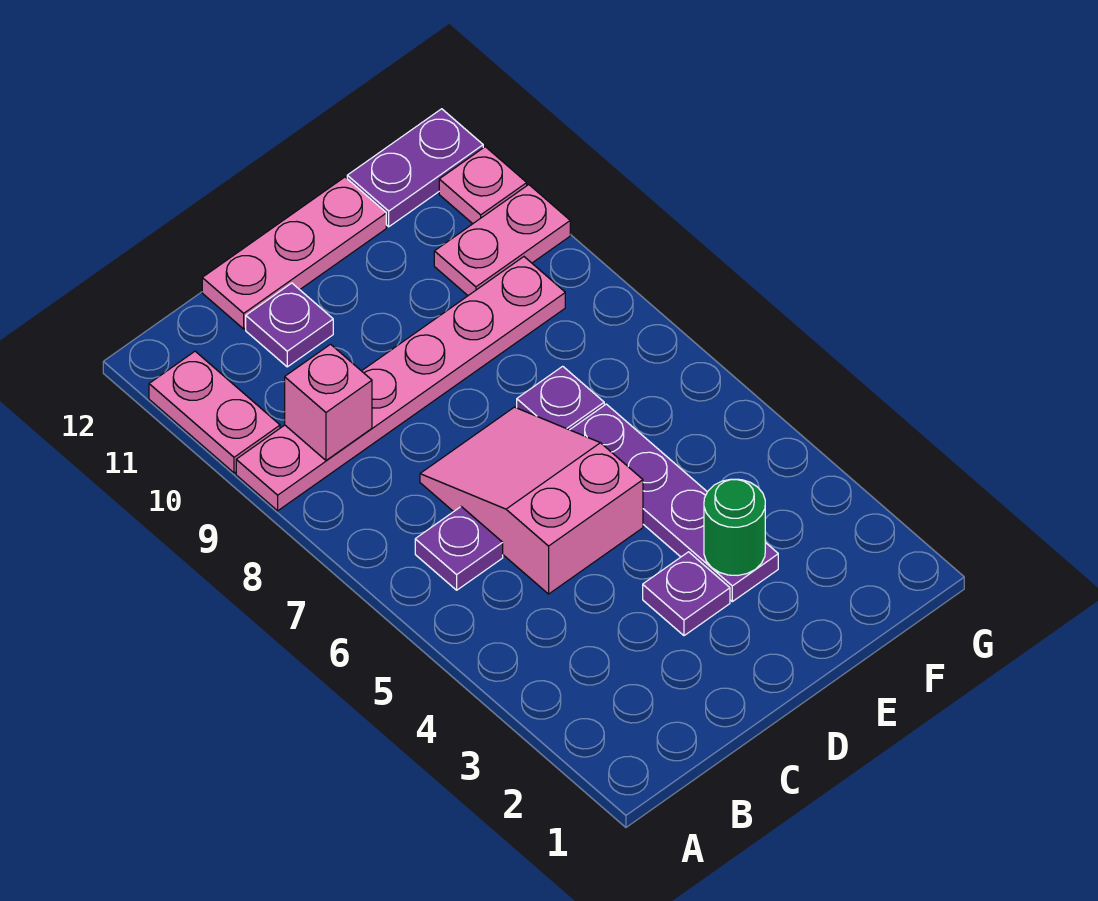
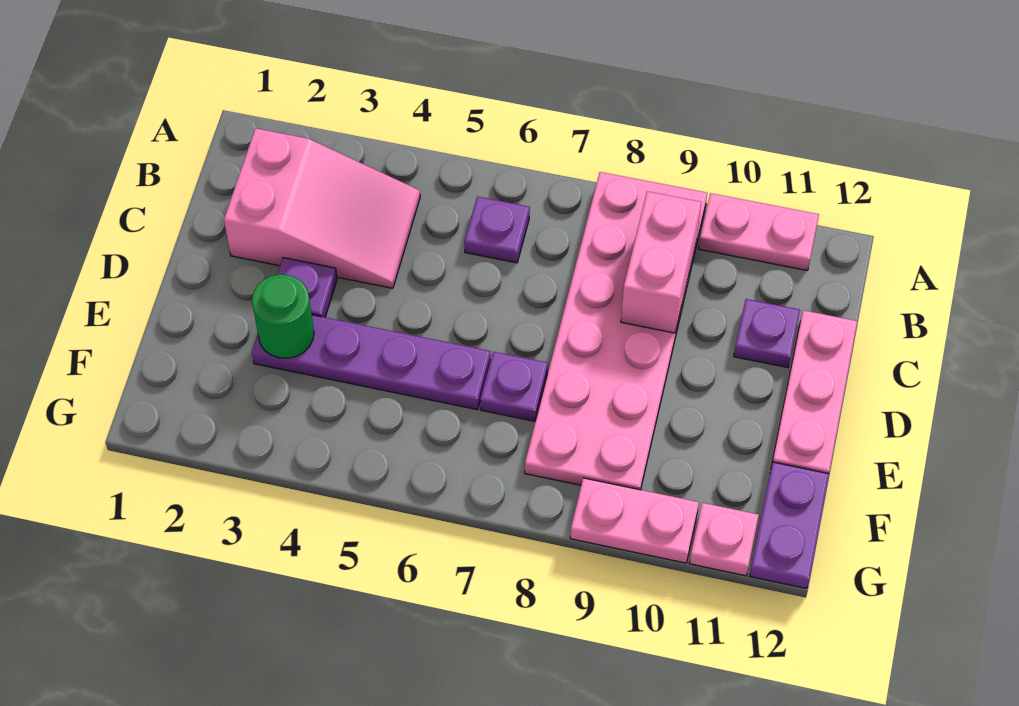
pink 1x6 plate [236,257,565,511] -> pink 2x6 plate [525,172,707,490]
pink 1x1 brick [285,344,372,460] -> pink 1x2 brick [621,191,701,333]
pink 2x3 slope [420,407,643,594] -> pink 2x3 slope moved to [224,128,420,288]
pink 1x2 plate [434,185,570,295] -> pink 1x2 plate turned to [570,478,699,563]

